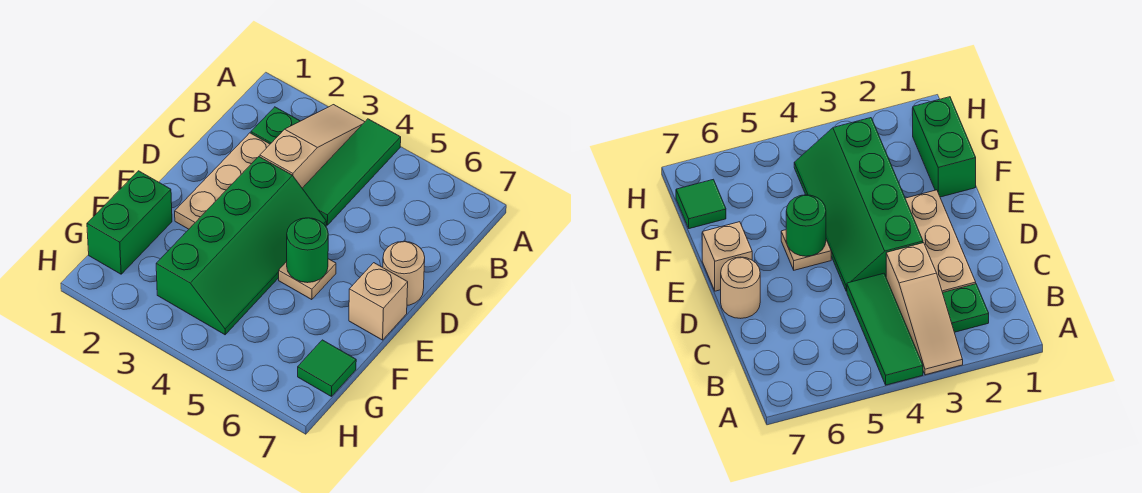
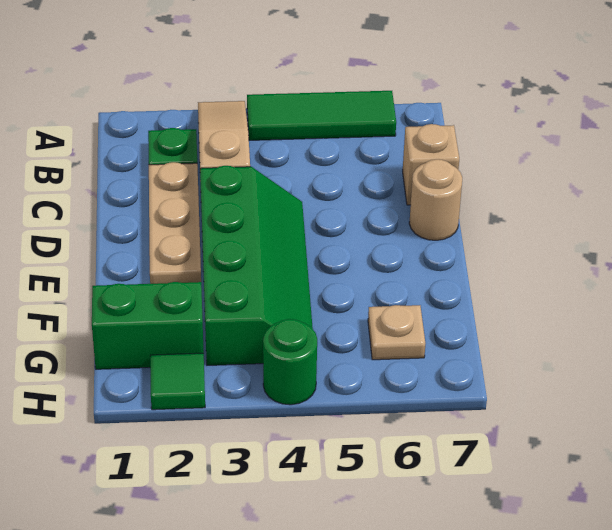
green 1x3 tile [302,119,401,225] -> green 1x3 tile turned to [247,91,396,140]
tan 1x1 plate [279,259,336,300] -> tan 1x1 plate moved to [368,305,425,360]
green 1x1 round brick [287,218,328,283] -> green 1x1 round brick moved to [263,319,317,405]
tan 1x1 brick [349,263,408,340] -> tan 1x1 brick moved to [403,124,459,205]
green 1x2 brick [87,171,172,274] -> green 1x2 brick turned to [92,282,204,369]
green 1x1 tile [298,340,356,397] -> green 1x1 tile moved to [150,353,205,410]

